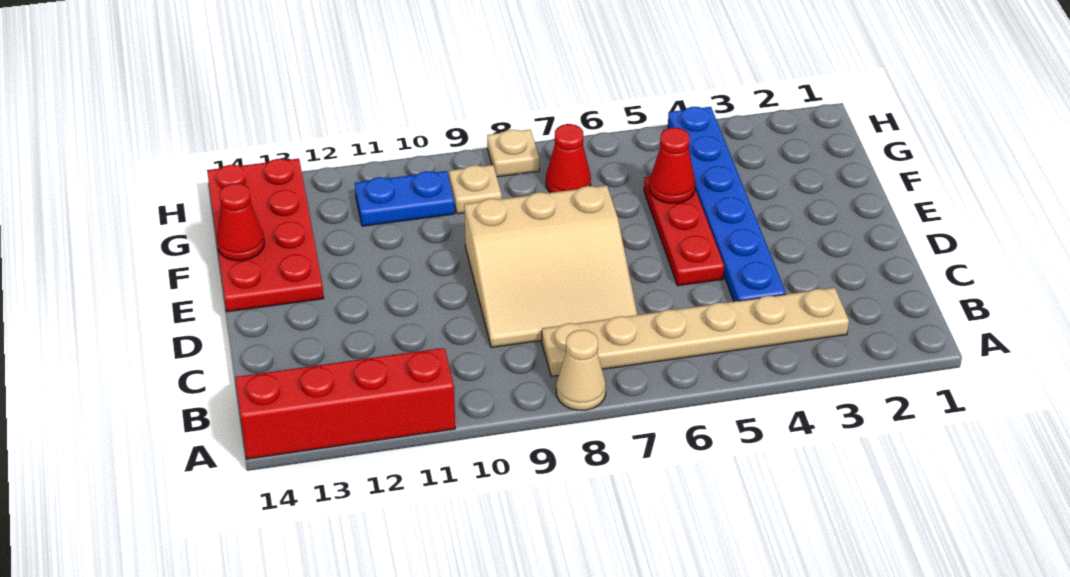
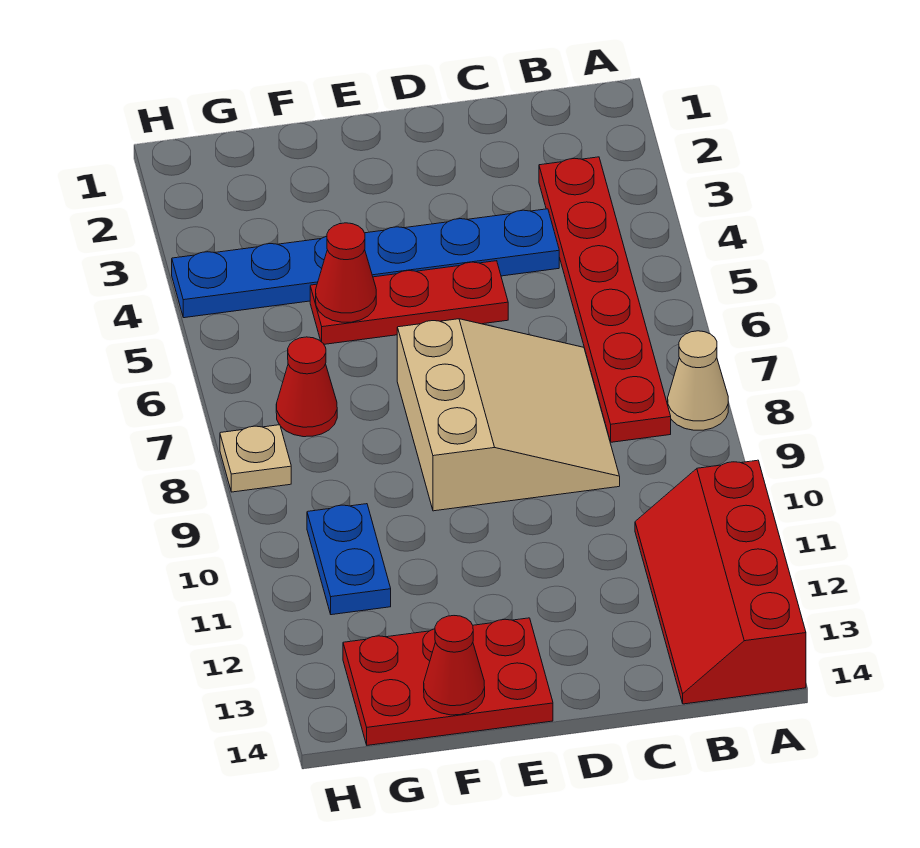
tan 1x6 plate [542,288,849,376] -> red 1x6 plate [539,157,671,442]
red 2x4 plate [207,159,324,312] -> red 2x3 plate [343,618,553,745]
tan 1x1 plate [449,165,502,214] -> none

